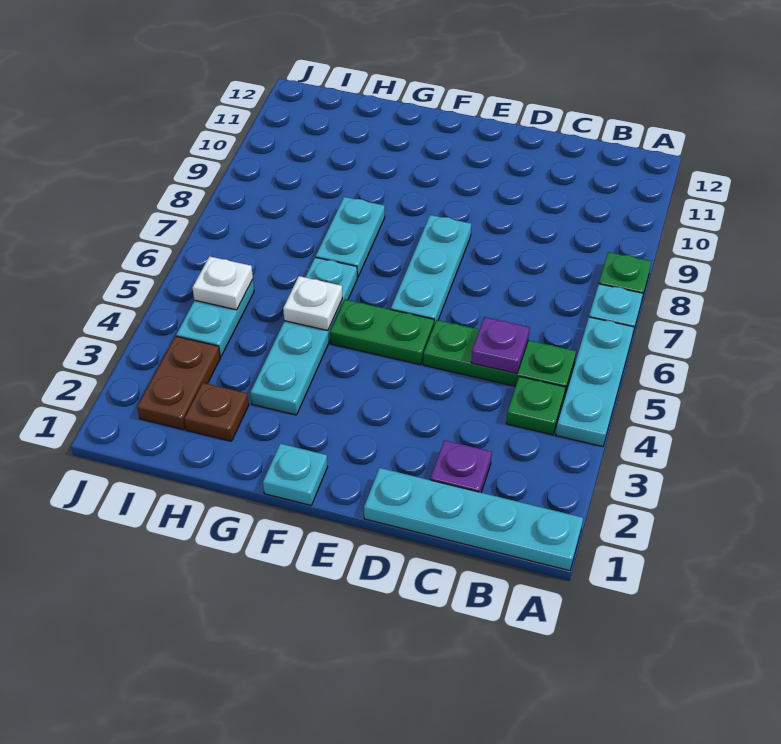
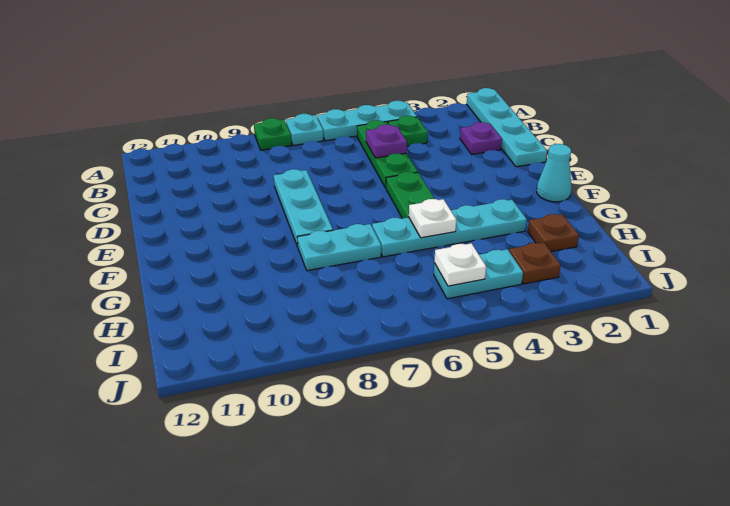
cyan 1x3 plate [391,215,471,325] -> cyan 1x3 plate turned to [274,169,333,247]
cyan 1x1 plate [263,444,327,505] -> cyan 1x1 cone [537,144,572,202]
brown 1x2 plate [137,336,220,430] -> brown 1x1 plate [509,243,561,284]

